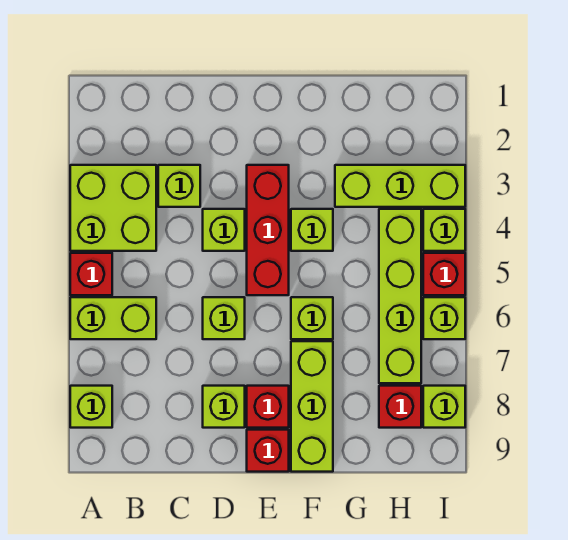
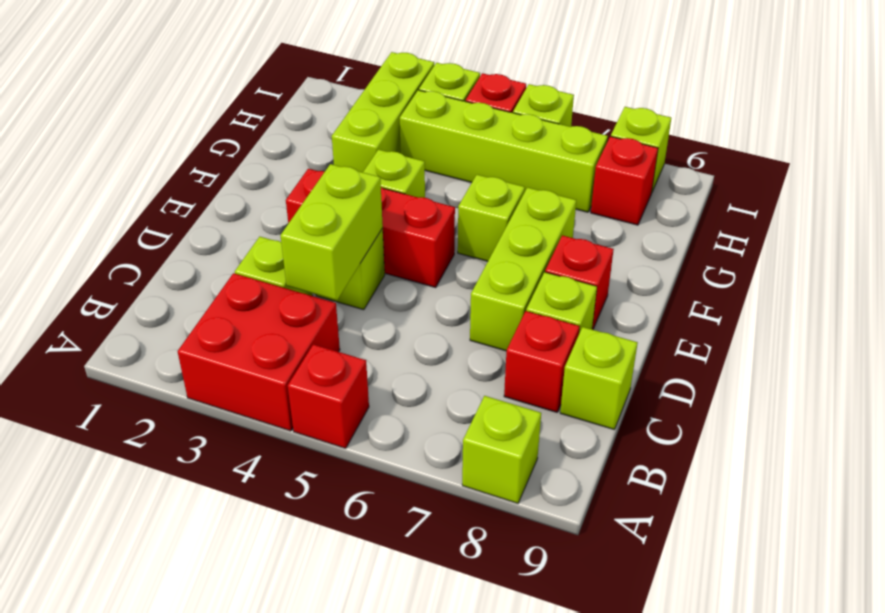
lime 2x2 brick [70,165,156,251] -> red 2x2 brick [178,273,340,431]
lime 1x2 brick [70,297,156,339] -> lime 1x2 brick moved to [280,164,383,300]
lime 1x1 brick [203,297,245,339] -> lime 1x1 brick moved to [560,327,638,429]
red 1x1 brick [247,430,289,472] -> red 1x1 brick moved to [504,311,580,412]
lime 1x3 brick [291,341,333,472] -> lime 1x3 brick turned to [470,188,576,351]

